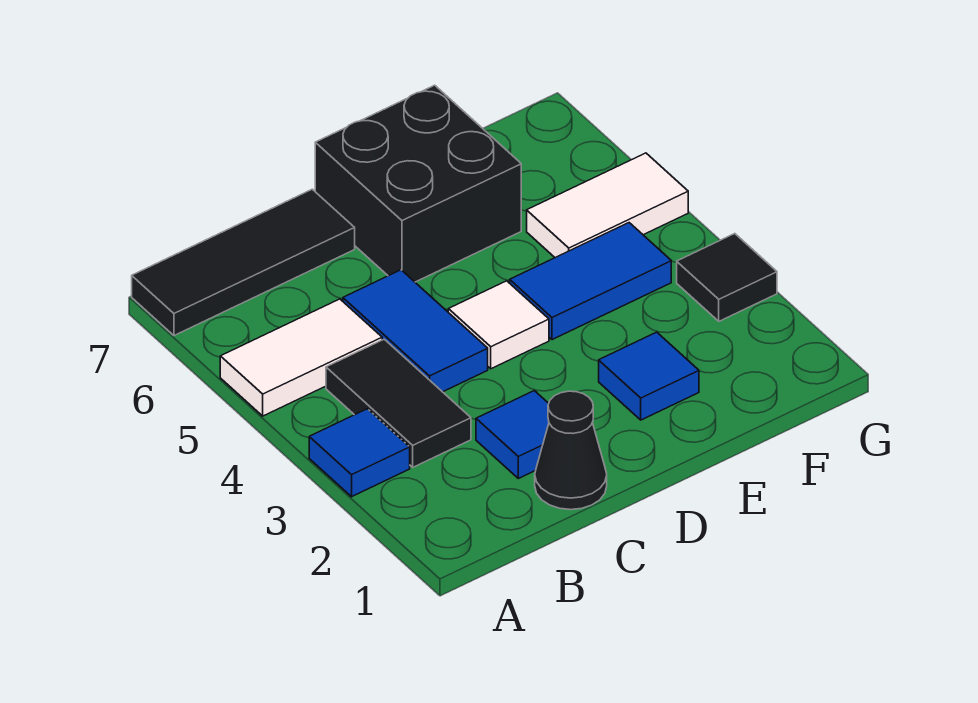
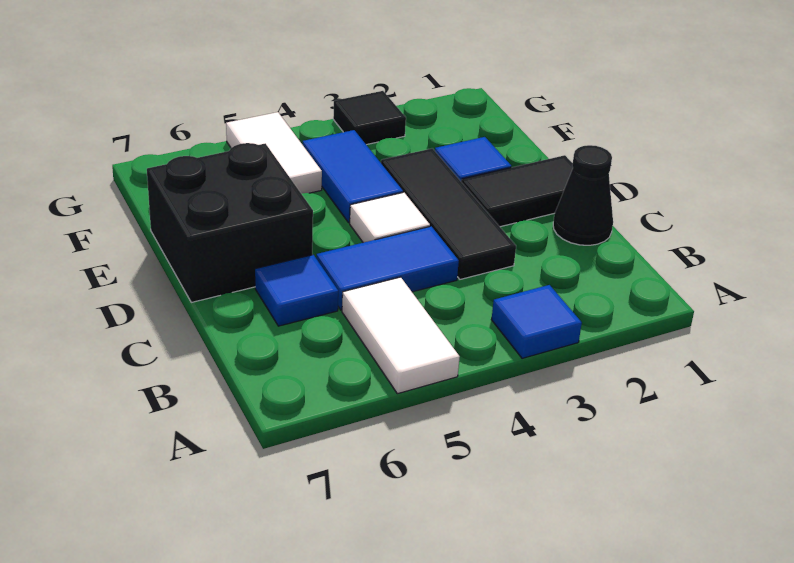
black 1x3 tile [132,189,355,336] -> black 1x3 tile moved to [381,148,516,279]
black 1x2 tile [326,339,471,467] -> black 1x2 tile moved to [462,155,573,227]
blue 1x1 tile [476,391,549,478] -> blue 1x1 tile moved to [255,255,338,326]

